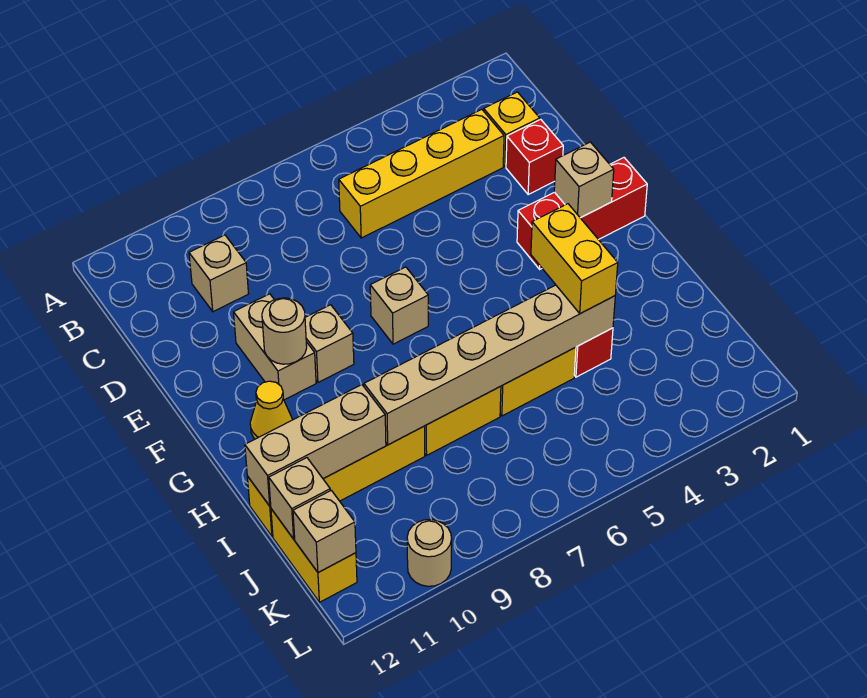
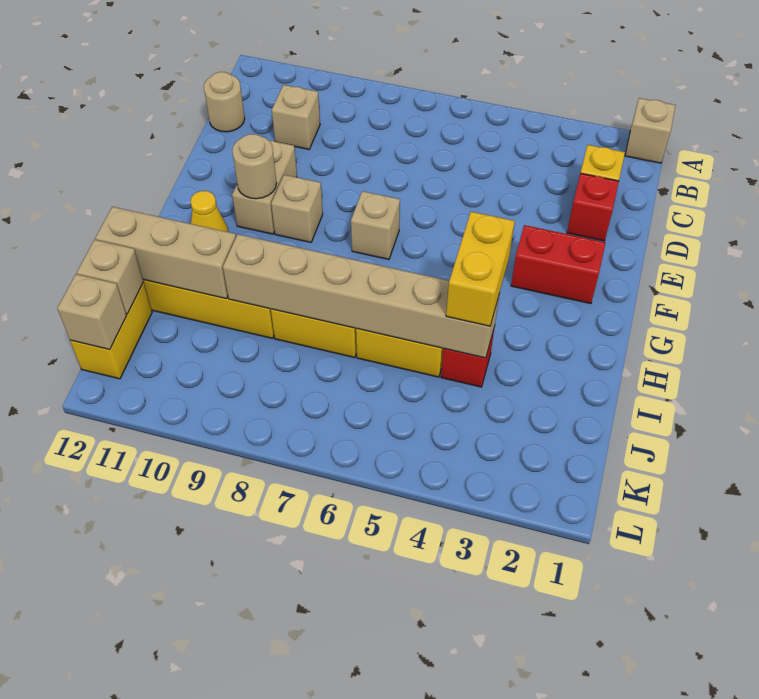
yellow 1x4 brick [339,109,504,238] -> none
red 1x3 brick [517,158,647,269] -> red 1x2 brick [511,225,606,304]
tan 1x1 brick [554,142,614,218] -> tan 1x1 brick moved to [625,98,676,163]
tan 1x1 round brick [407,519,452,586] -> tan 1x1 round brick moved to [204,72,245,132]

